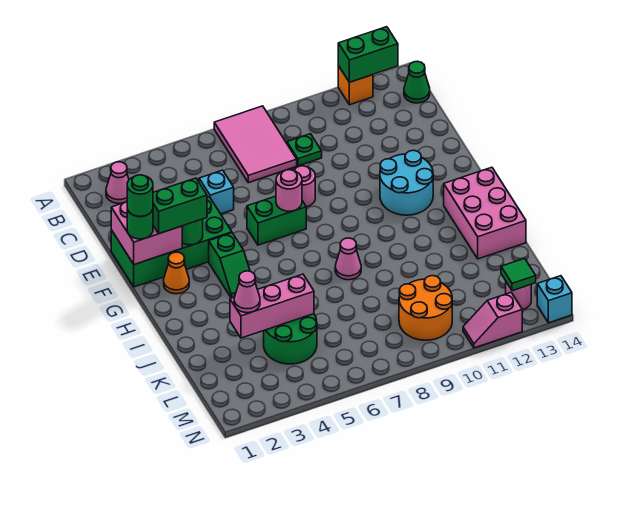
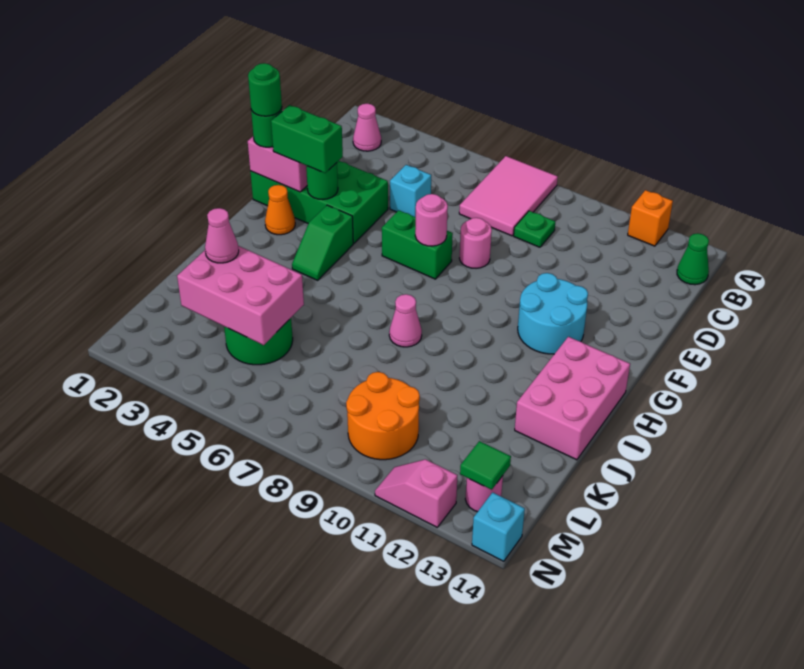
green 1x2 brick [338,27,398,82] -> none
pink 1x3 brick [230,274,314,338] -> pink 2x3 brick [177,246,304,345]

